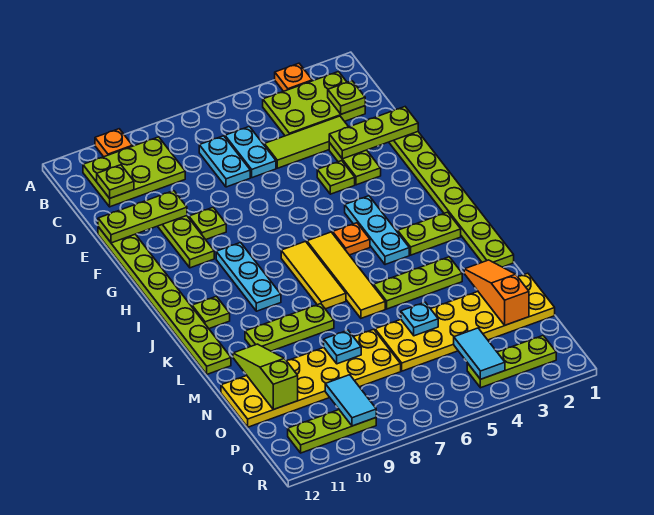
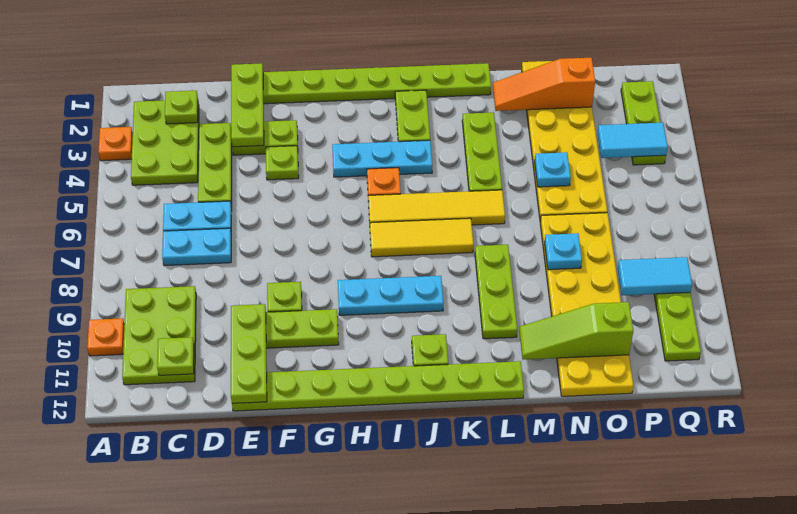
lime 1x3 tile [264,116,348,168] -> lime 1x3 plate [198,123,232,207]

